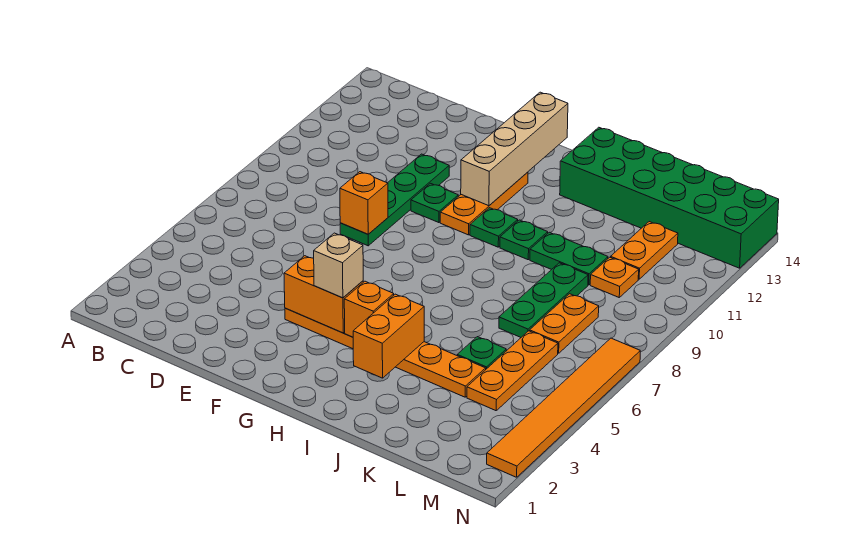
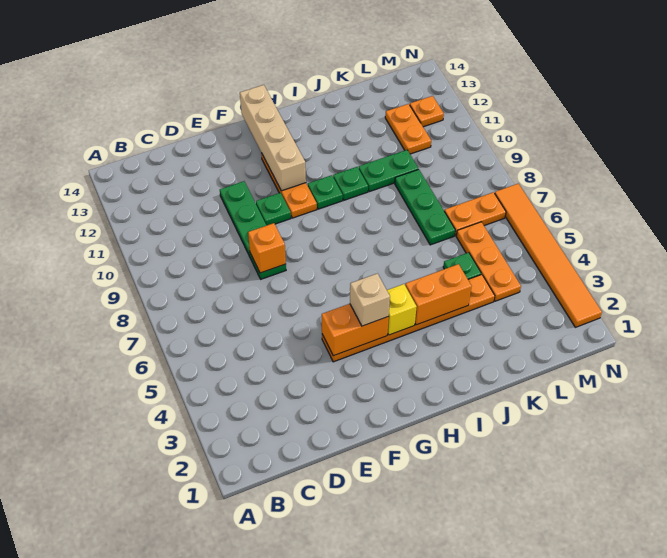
orange 1x1 brick [344,281,394,337] -> yellow 1x1 brick [387,284,417,335]
orange 1x2 brick [353,294,424,378] -> orange 1x2 brick turned to [405,264,472,325]
green 2x6 brick [560,127,779,268] -> none
orange 1x2 plate [530,294,599,353] -> orange 1x2 plate turned to [444,192,506,236]
orange 1x1 plate [590,257,639,297] -> orange 1x1 plate moved to [410,96,444,127]

